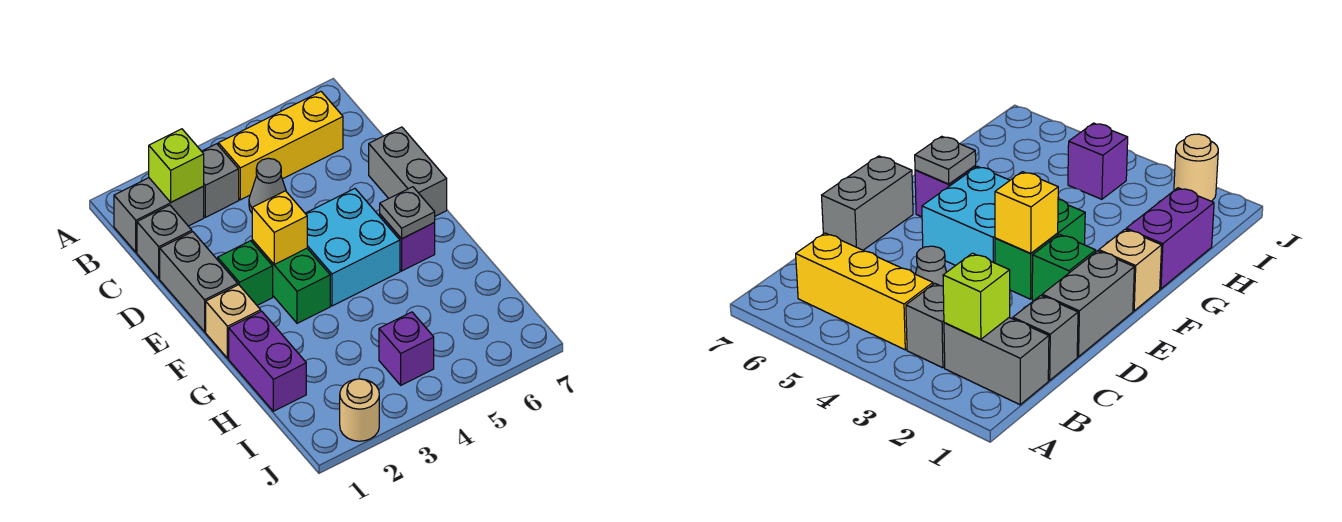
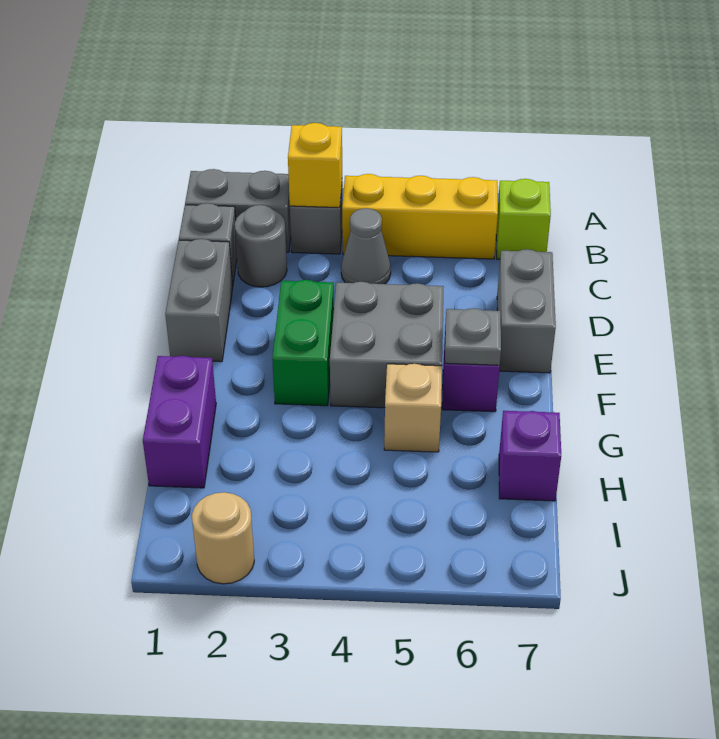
lime 1x1 brick [149,129,204,202] -> lime 1x1 brick moved to [496,179,551,259]
none -> grey 1x1 round brick [235,205,287,287]
green 1x1 brick [218,241,273,305] -> none
yellow 1x1 brick [252,191,307,264] -> yellow 1x1 brick moved to [288,123,342,208]
cyan 2x2 brick [305,189,400,306] -> grey 2x2 brick [330,282,444,408]
tan 1x1 brick [206,285,261,358] -> tan 1x1 brick moved to [384,364,442,452]
purple 1x1 brick [379,312,434,385] -> purple 1x1 brick moved to [499,411,561,501]

